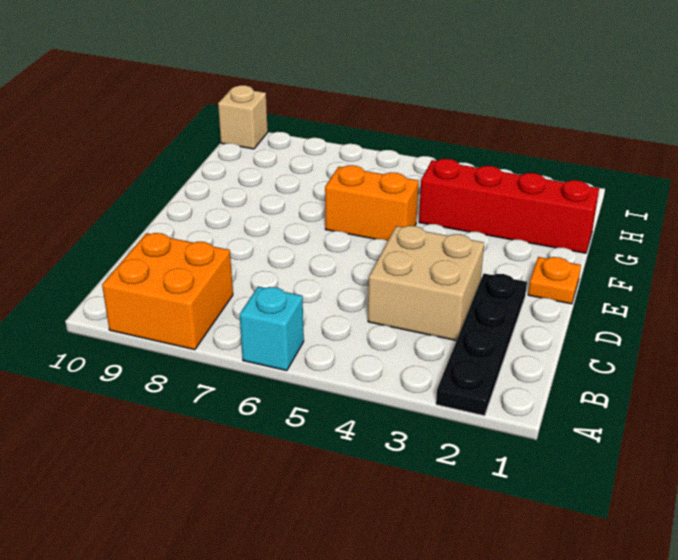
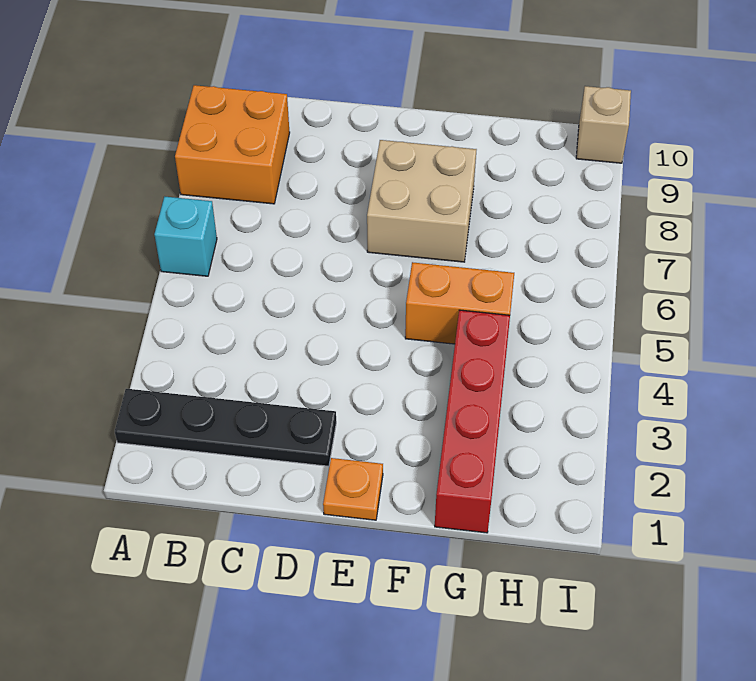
tan 2x2 brick [368,226,484,341] -> tan 2x2 brick moved to [367,140,477,262]
orange 1x2 brick [325,165,419,241] -> orange 1x2 brick turned to [405,262,514,344]

